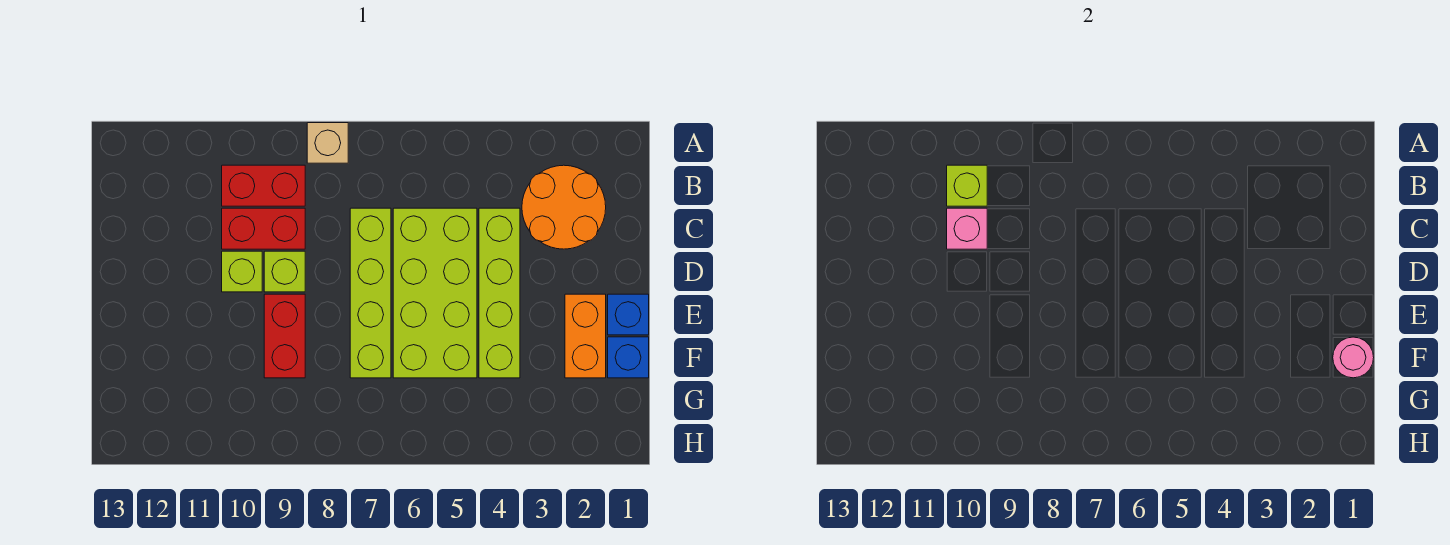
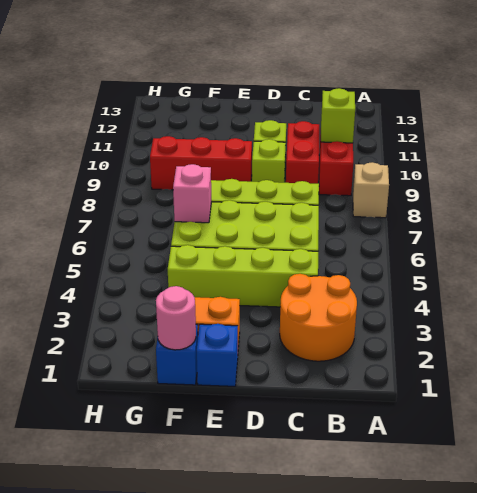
pink 1x1 brick [947,208,987,249] -> pink 1x1 brick moved to [173,164,211,223]
red 1x2 brick [264,294,305,378] -> red 1x3 brick [150,136,252,190]

